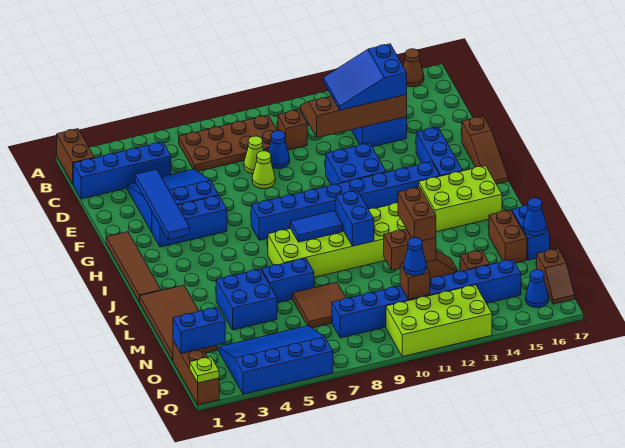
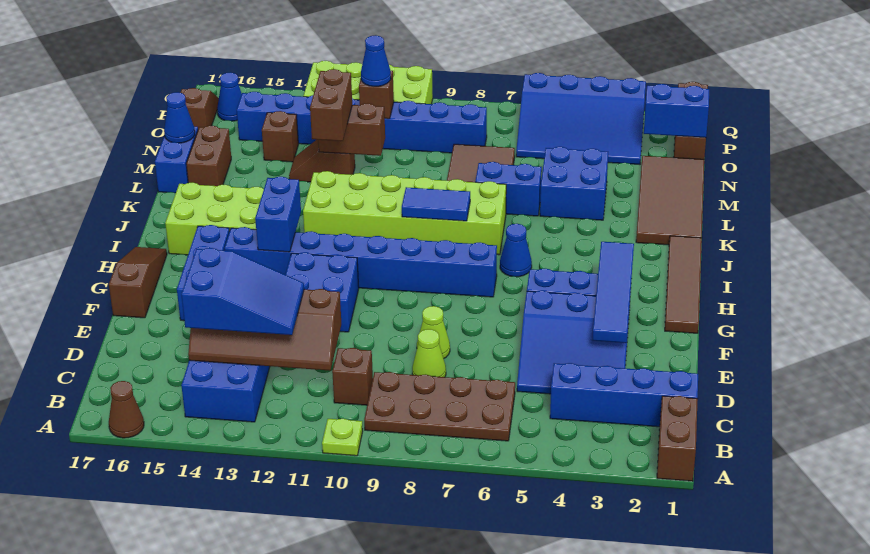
blue 1x1 cone [268,131,290,169] -> blue 1x1 cone moved to [500,224,532,277]
blue 1x2 brick [336,191,374,246] -> blue 1x2 brick moved to [255,177,301,252]
lime 1x1 plate [190,357,219,383] -> lime 1x1 plate moved to [322,419,363,456]

